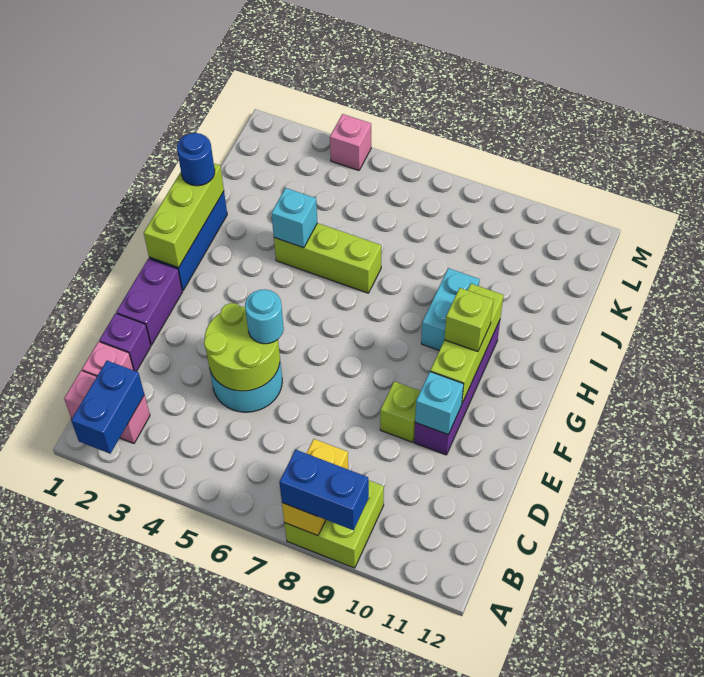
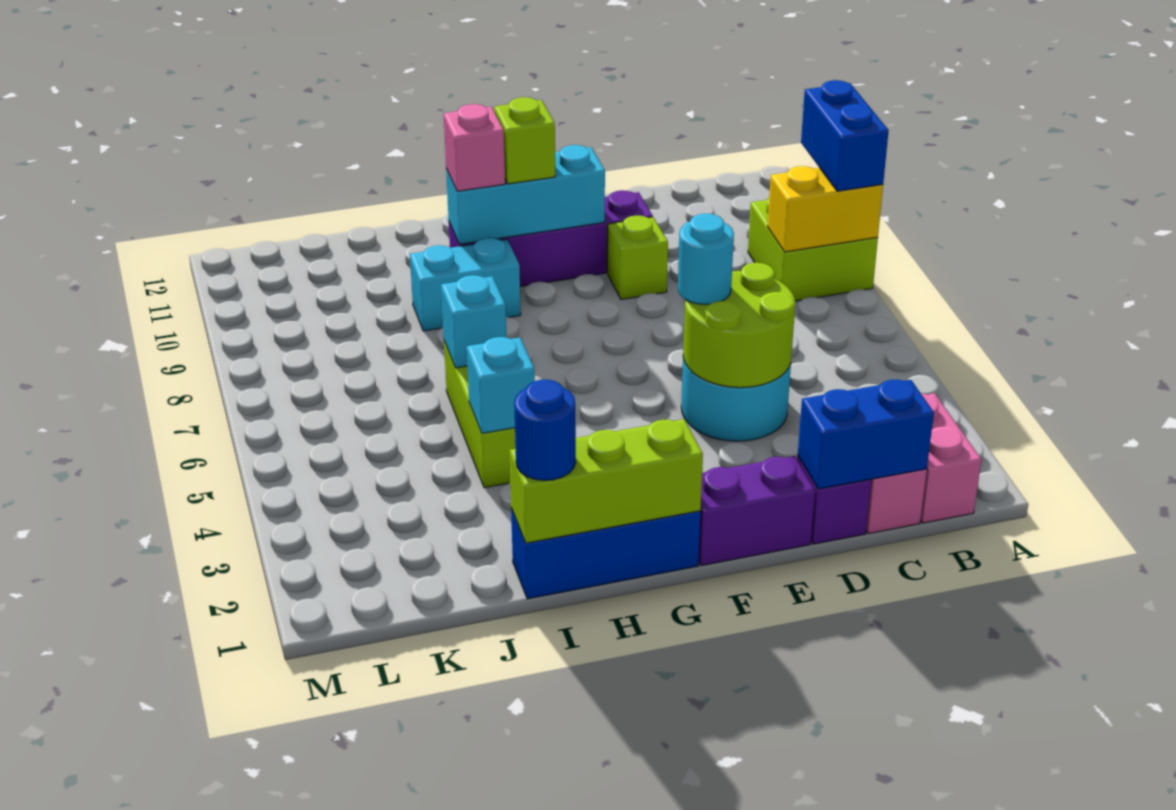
blue 1x2 brick [71,361,144,454] -> blue 1x2 brick moved to [798,380,934,489]
cyan 1x1 brick [415,372,464,434] -> cyan 1x1 brick moved to [441,275,506,368]
lime 1x3 brick [430,284,503,403] -> cyan 1x3 brick [446,145,605,244]
pink 1x1 brick [330,114,371,170] -> pink 1x1 brick moved to [444,104,505,191]

